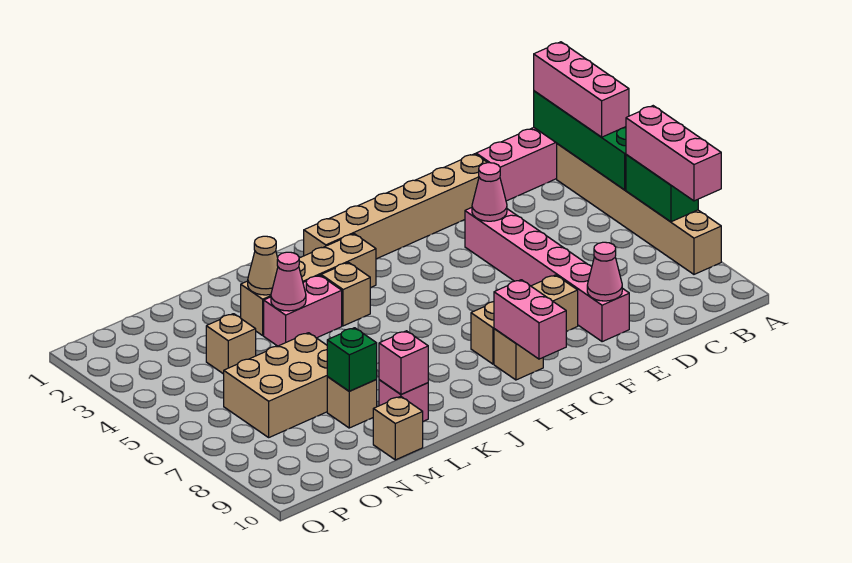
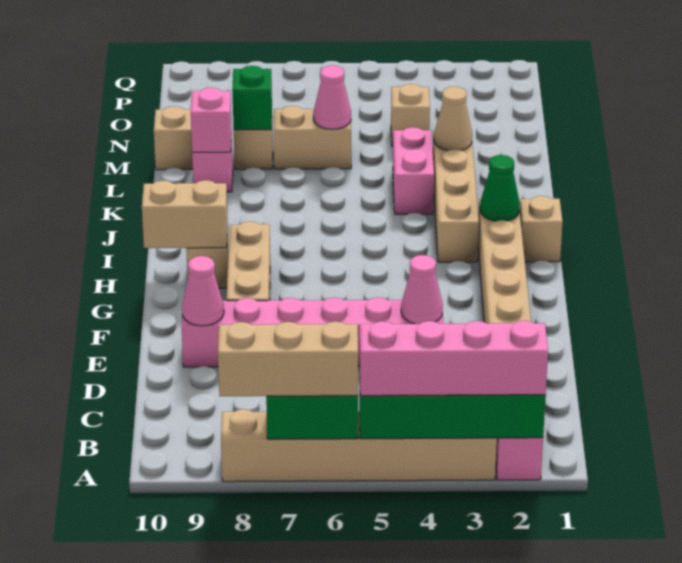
pink 1x3 brick [534,42,629,137] -> pink 1x4 brick [360,321,548,396]
pink 1x3 brick [626,106,721,201] -> tan 1x3 brick [218,321,358,396]
pink 1x2 brick [494,280,566,359] -> tan 1x2 brick [142,180,228,248]
none -> green 1x1 cone [480,155,520,221]
tan 1x1 brick [321,262,370,326] -> tan 1x1 brick moved to [520,196,562,262]
pink 1x1 cone [271,252,306,311] -> pink 1x1 cone moved to [313,65,351,129]
tan 2x3 brick [224,333,327,437] -> tan 1x2 brick [274,106,351,169]

